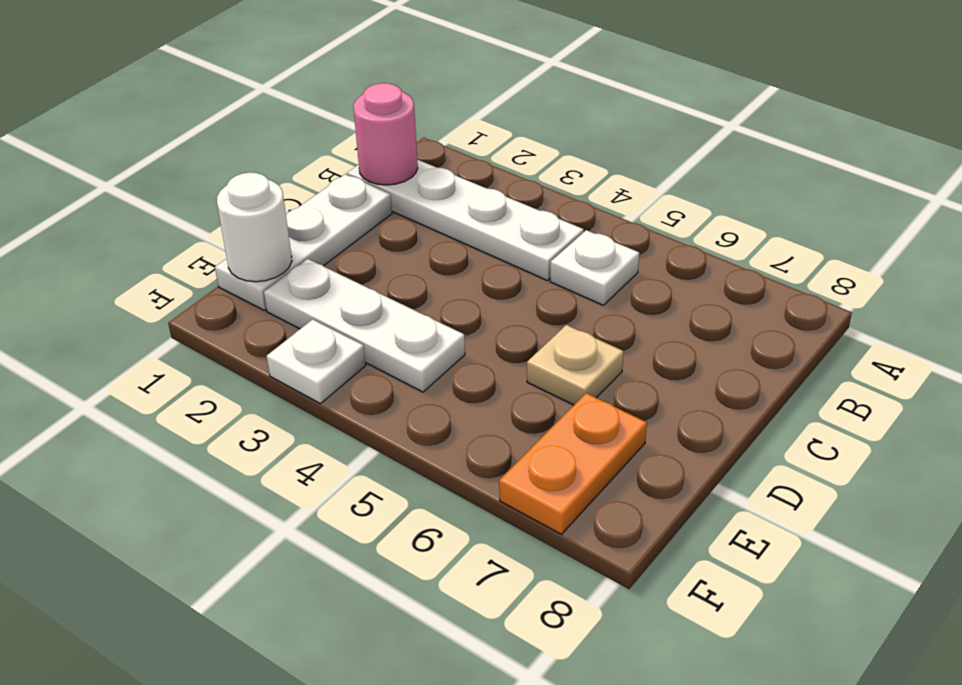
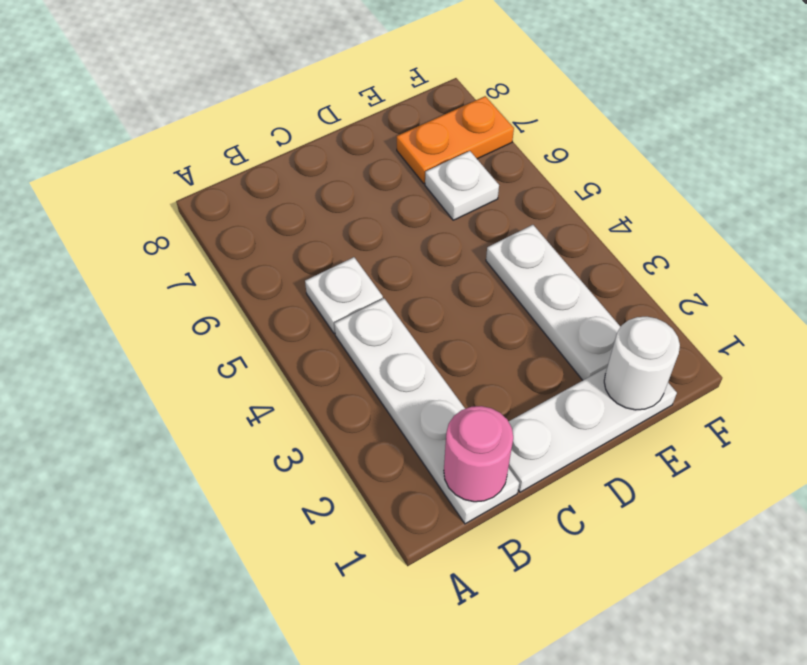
tan 1x1 plate [527,325,623,405] -> none
white 1x1 plate [267,319,366,404] -> white 1x1 plate moved to [425,151,499,220]

